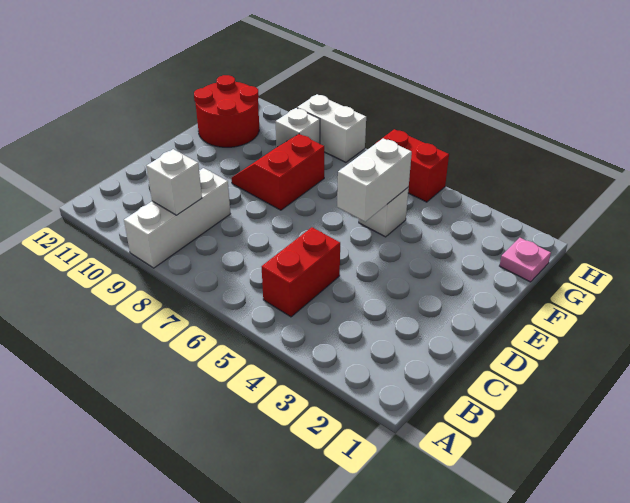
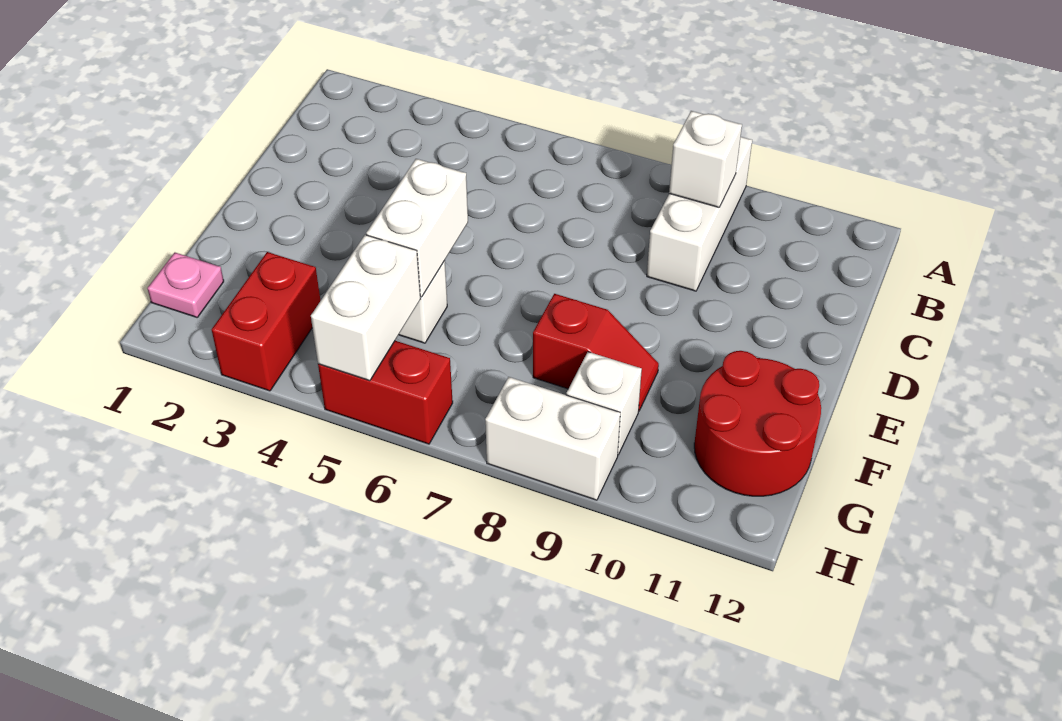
red 1x2 brick [262,227,340,317] -> red 1x2 brick moved to [212,252,321,391]
red 2x2 slope [231,134,324,210] -> red 1x2 slope [533,294,659,411]
none -> white 1x2 brick [311,235,421,381]

